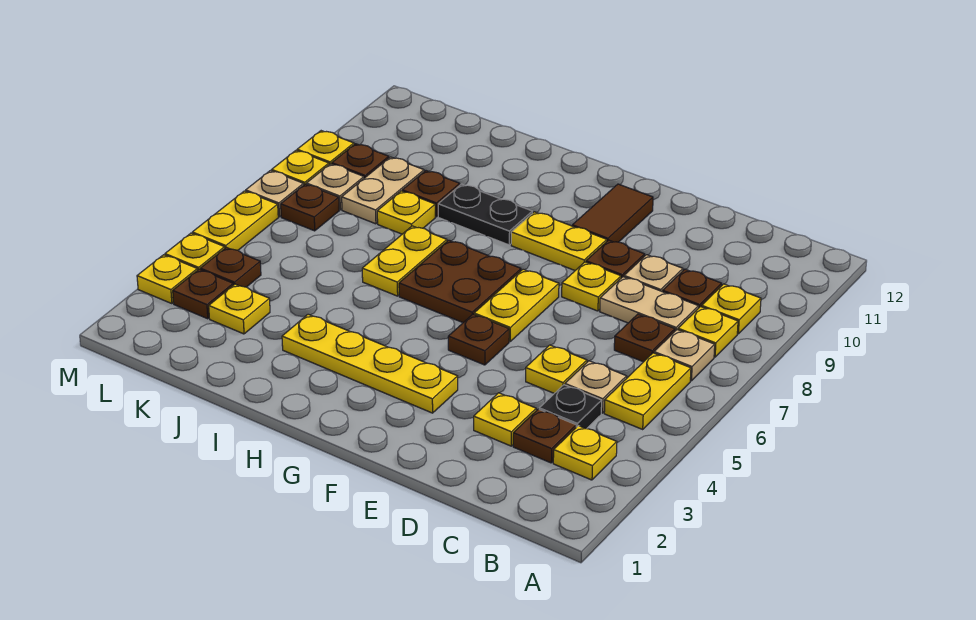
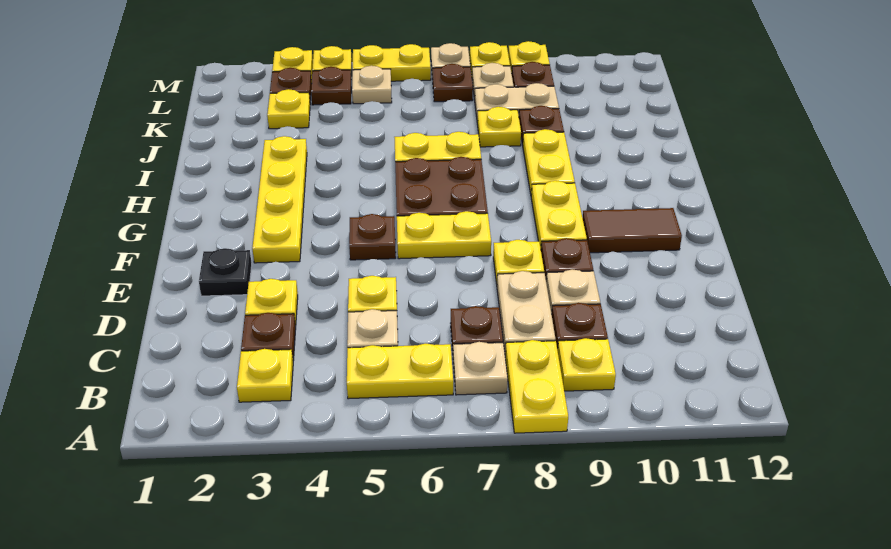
yellow 1x1 plate [678,307,738,357] -> yellow 1x2 plate [505,340,568,433]
black 1x1 plate [539,385,602,429] -> black 1x1 plate moved to [199,248,252,296]
black 1x2 plate [438,184,532,245] -> yellow 1x2 plate [523,129,575,194]
none -> tan 1x1 plate [352,66,392,104]

